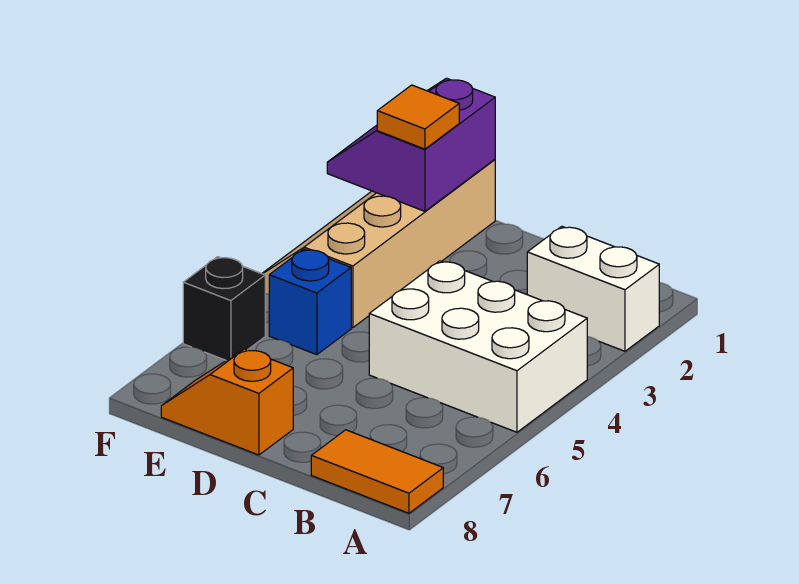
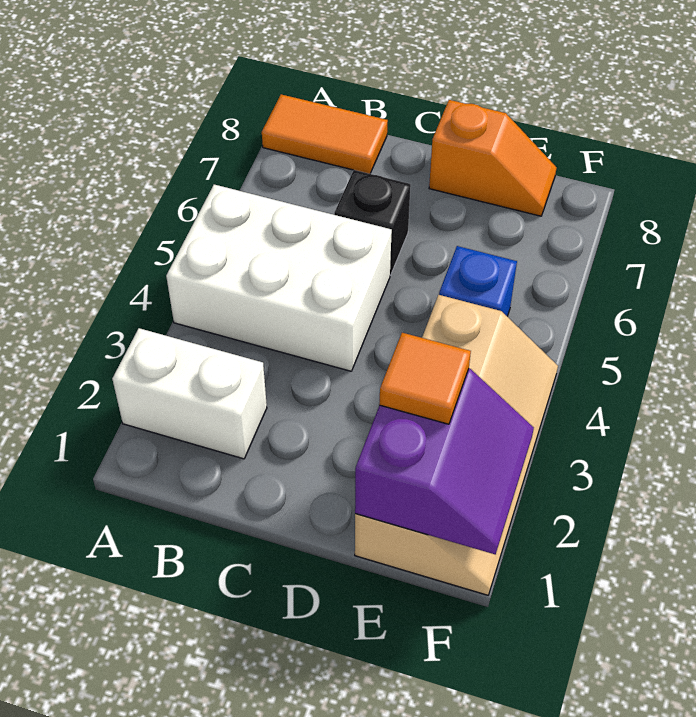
black 1x1 brick [183,257,265,360] -> black 1x1 brick moved to [334,170,411,275]

